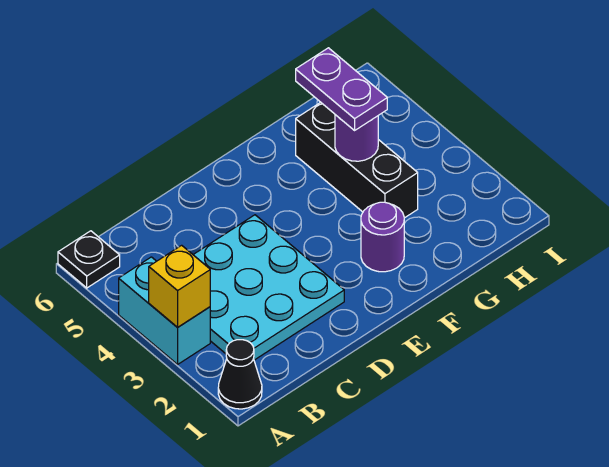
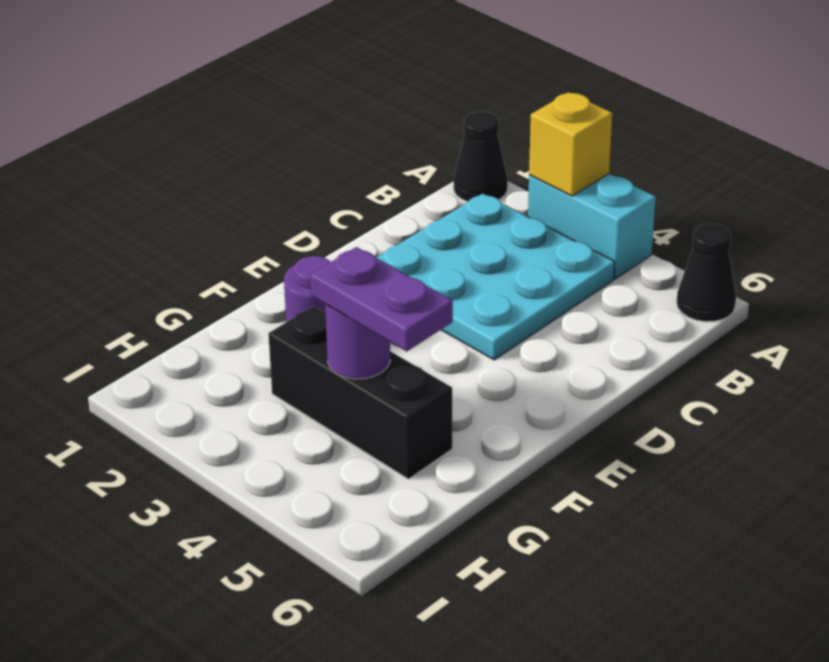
black 1x1 plate [58,231,120,288] -> black 1x1 cone [677,223,736,322]

